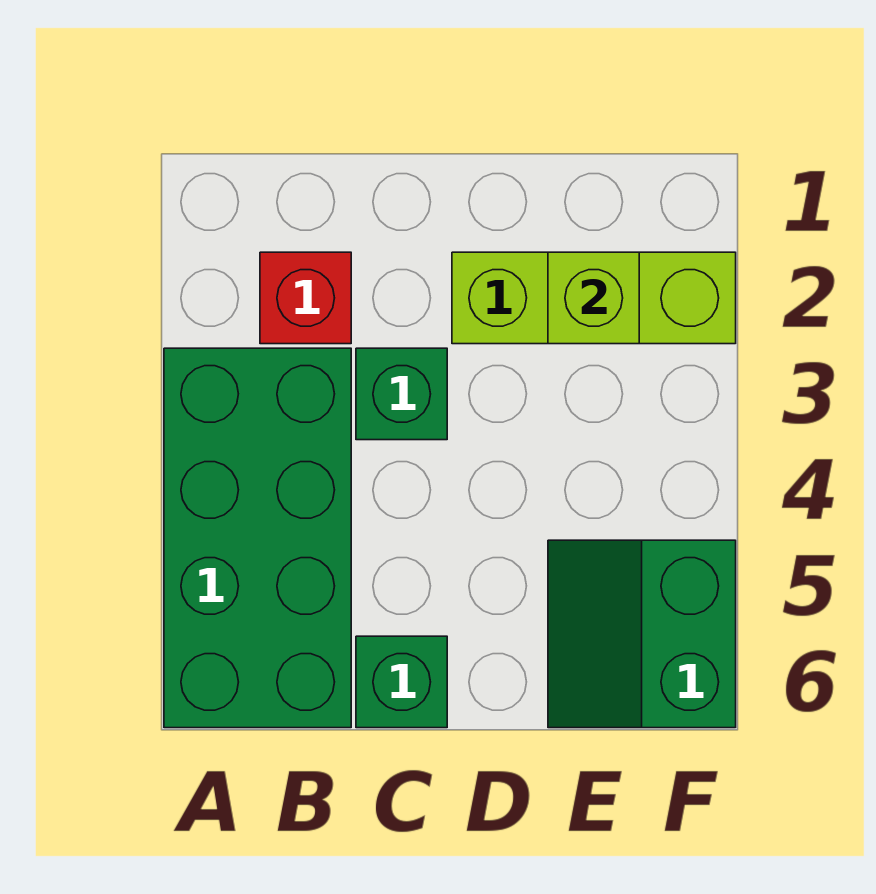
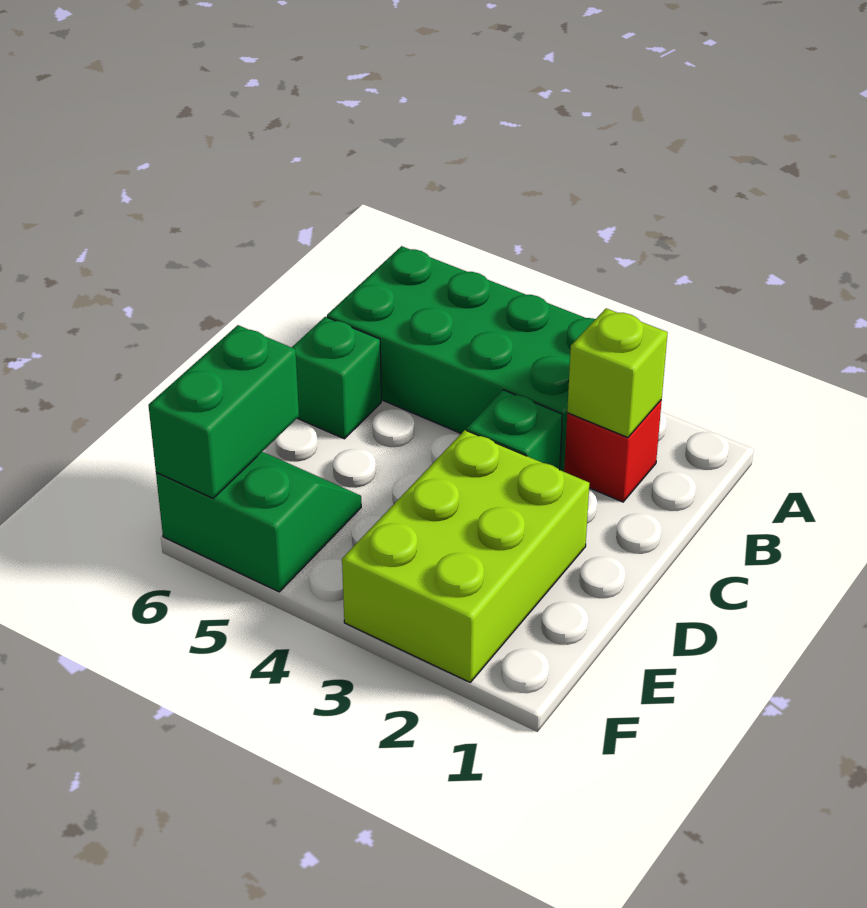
lime 1x3 brick [452,252,736,344] -> lime 2x3 brick [342,430,589,682]
lime 1x1 brick [548,252,639,344] -> lime 1x1 brick moved to [567,308,668,437]
none -> green 1x2 brick [148,325,299,498]

